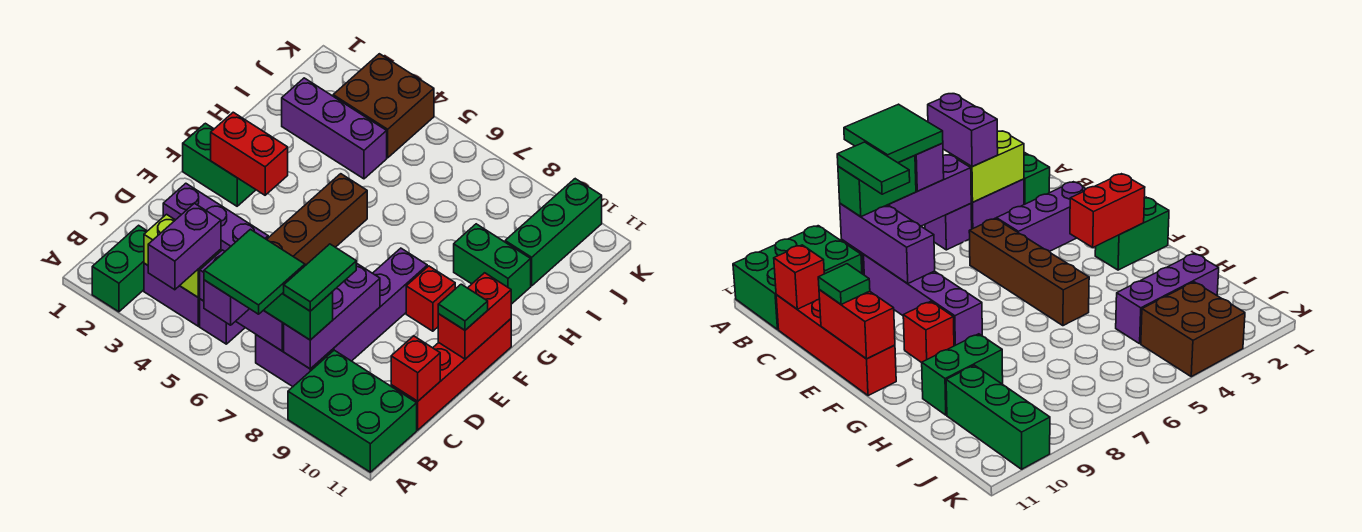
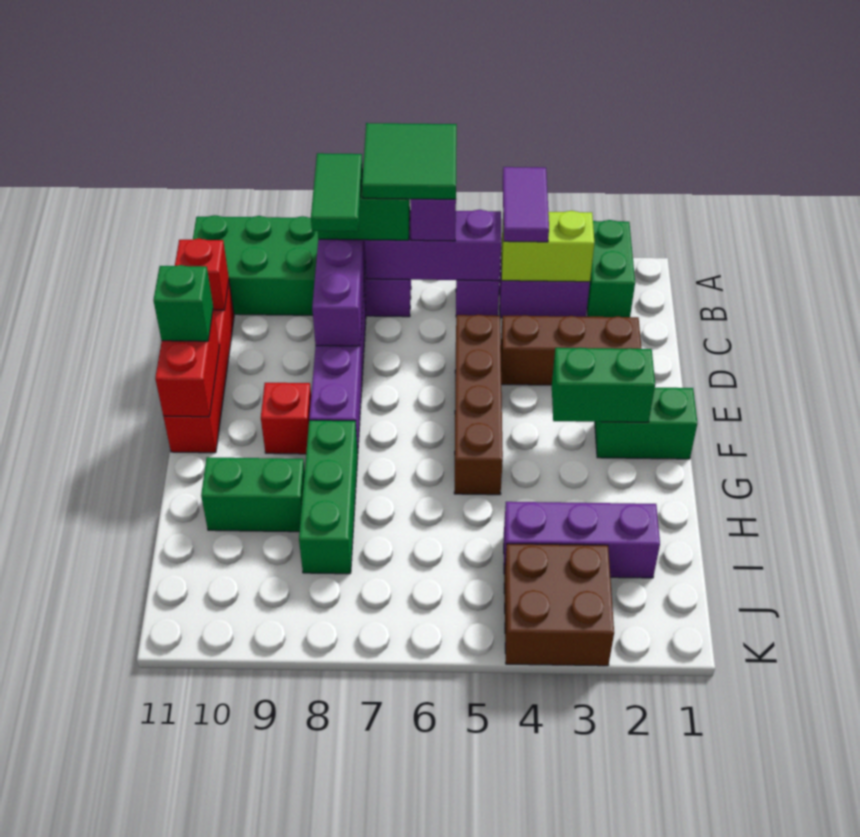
purple 1x2 brick [148,203,221,290] -> purple 1x2 tile [503,167,549,242]
purple 1x3 brick [163,183,268,251] -> brown 1x3 brick [501,315,642,385]
green 1x1 tile [438,284,488,330] -> green 1x1 brick [154,265,213,341]
red 1x2 brick [211,112,288,195] -> green 1x2 brick [552,348,655,422]
green 1x3 brick [505,179,602,286] -> green 1x3 brick moved to [299,420,358,574]

